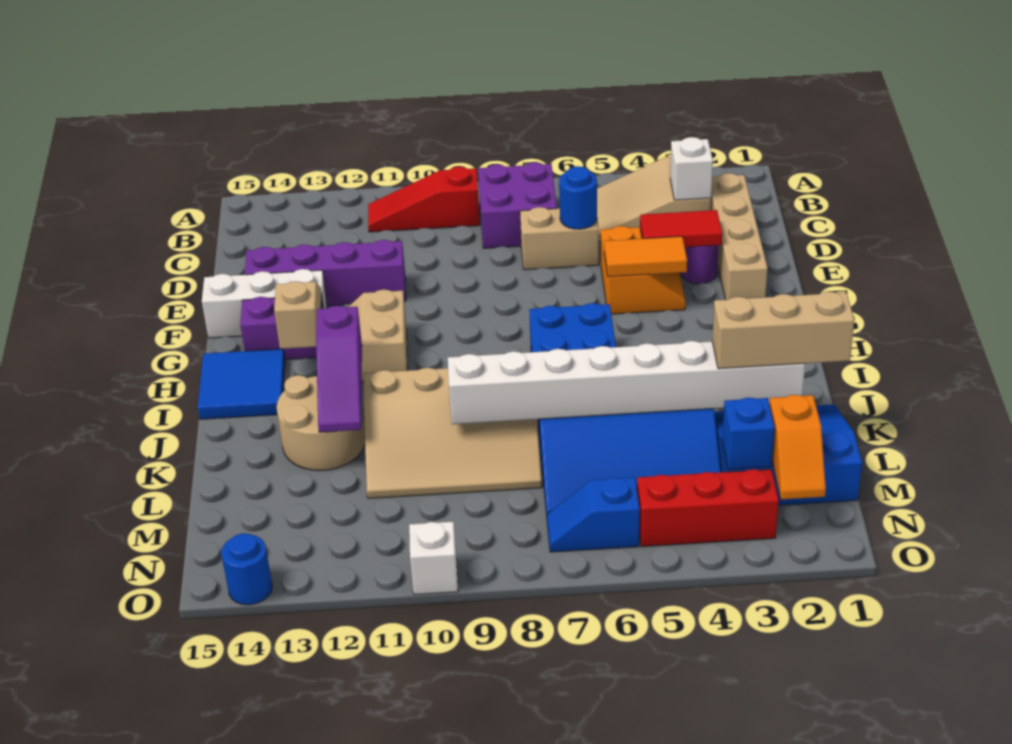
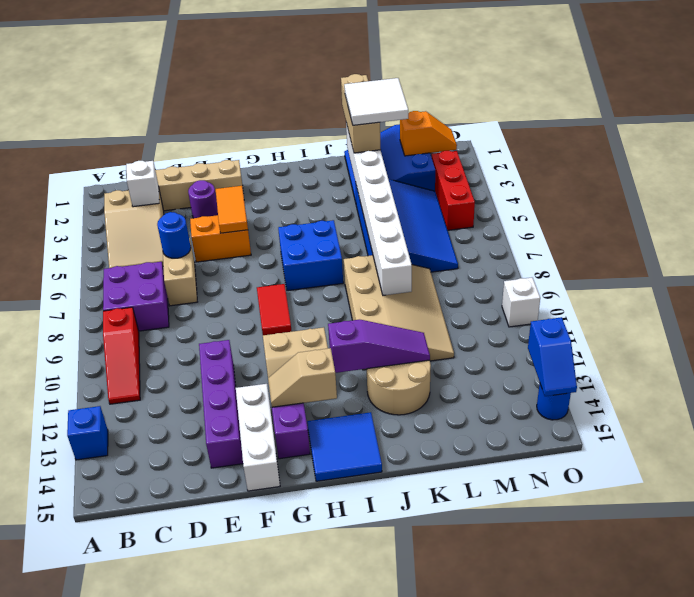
red 1x2 tile [640,210,722,247] -> red 1x2 tile moved to [257,284,292,335]
none -> white 2x2 tile [344,78,408,125]
blue 1x1 brick [722,398,775,470] -> blue 1x1 brick moved to [67,406,108,460]
blue 1x2 slope [547,478,640,552] -> blue 1x2 slope moved to [528,317,577,396]

